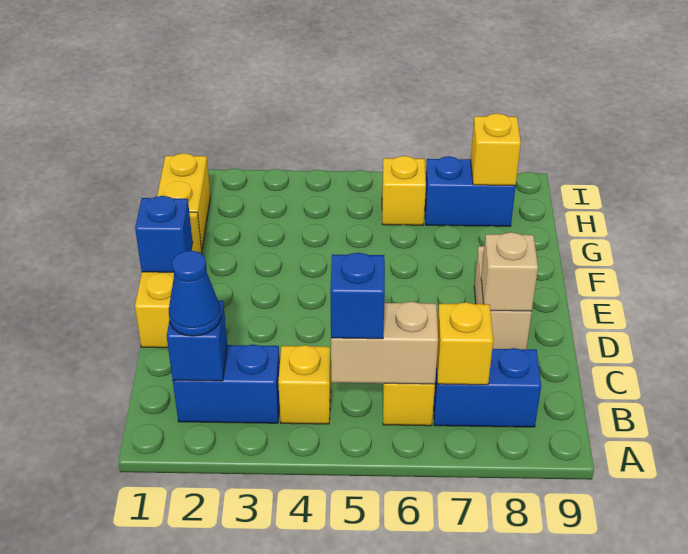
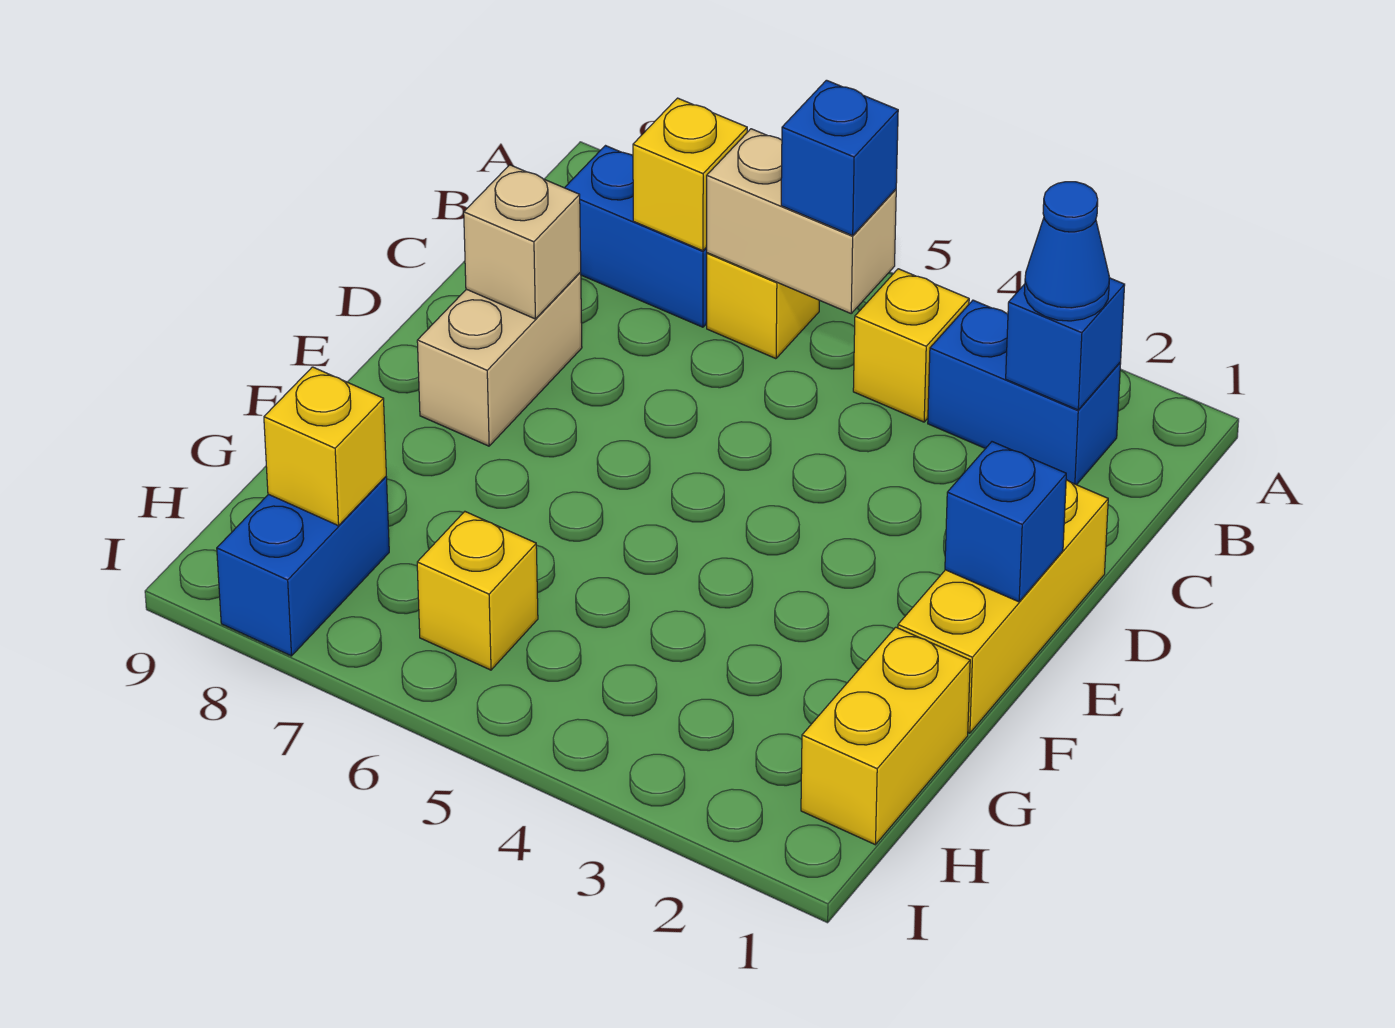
blue 1x2 brick [425,156,516,226] -> blue 1x2 brick turned to [217,477,389,656]

